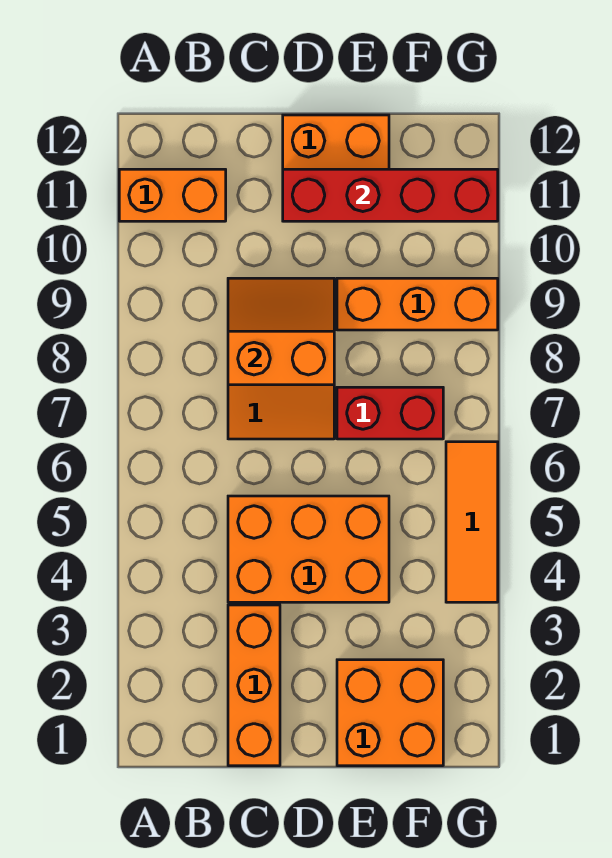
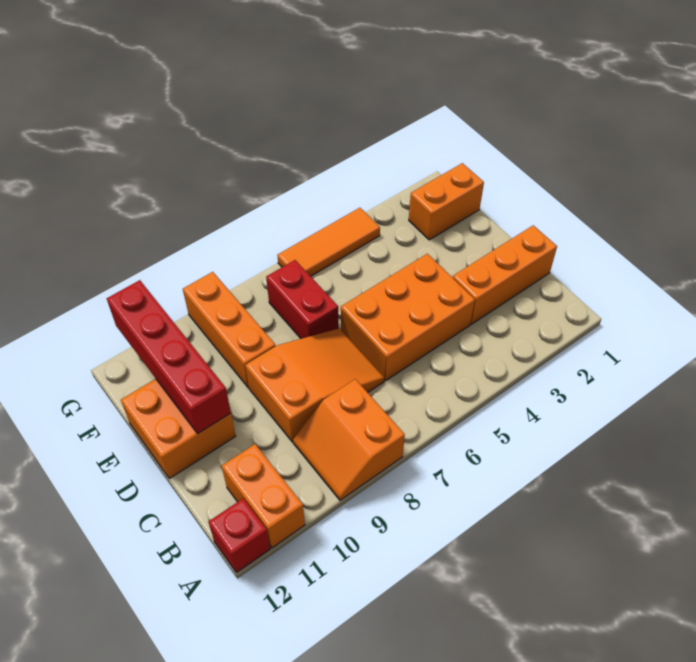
none -> red 1x1 brick [208,498,270,573]
orange 2x3 brick [228,496,389,602] -> orange 2x3 brick turned to [341,254,475,380]
orange 2x2 slope [228,278,334,385] -> orange 2x2 slope moved to [293,379,405,500]
orange 2x2 brick [337,660,443,766] -> orange 1x2 brick [409,163,484,240]

